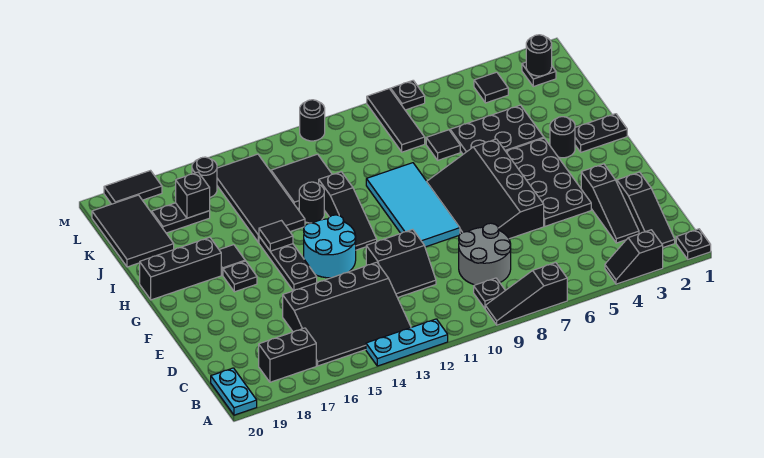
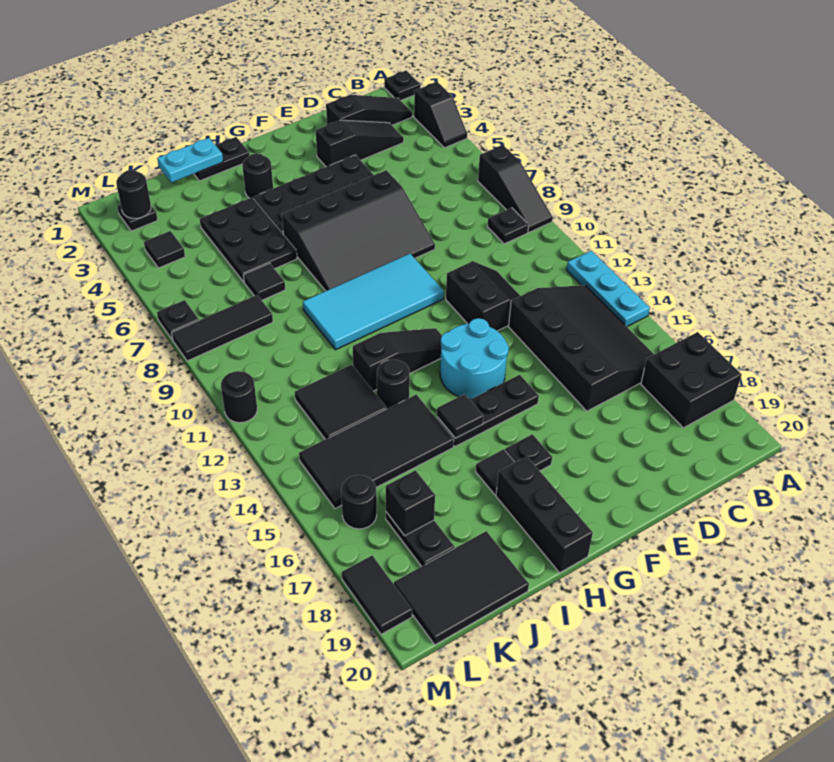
cyan 1x2 plate [211,368,257,415] -> cyan 1x2 plate moved to [157,138,223,183]
black 1x2 brick [259,328,316,382] -> black 2x2 brick [641,332,742,428]
grey 2x2 round brick [459,223,511,285] -> none
black 1x2 plate [575,114,627,152] -> black 1x2 plate turned to [194,137,250,181]

